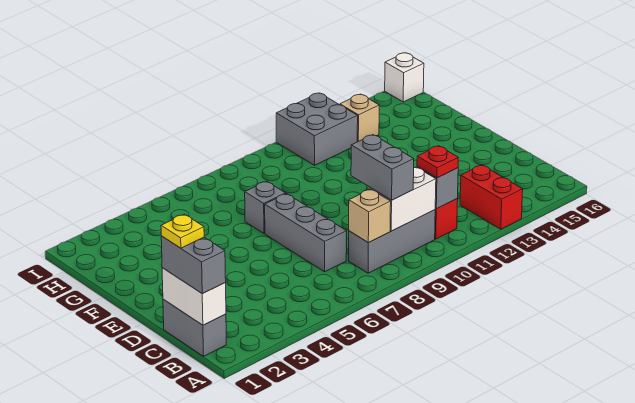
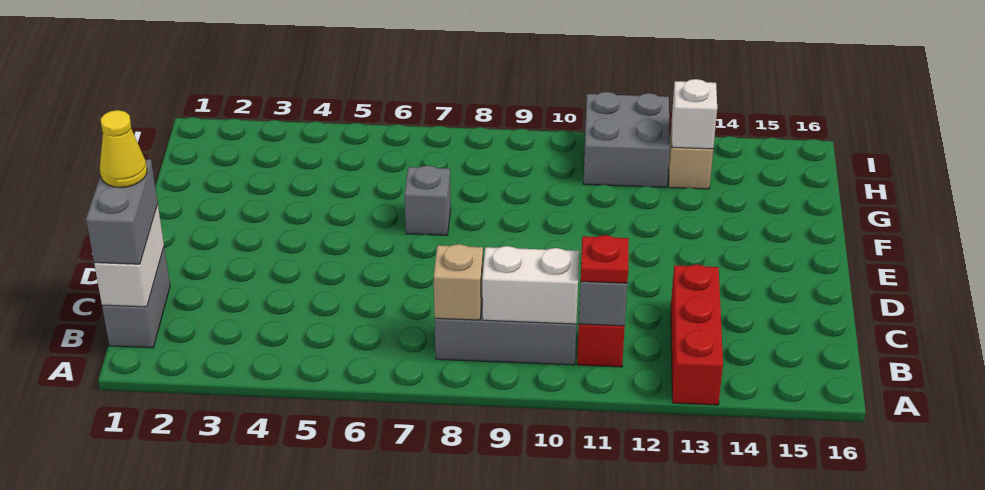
red 1x2 brick [460,165,523,229] -> red 1x3 brick [671,264,723,405]
grey 1x2 brick [351,135,414,200] -> none
yellow 1x1 plate [161,214,204,248] -> yellow 1x1 cone [100,110,147,187]
grey 1x3 brick [265,194,347,272] -> none
white 1x1 brick [385,53,424,102] -> white 1x1 brick moved to [671,79,717,149]

